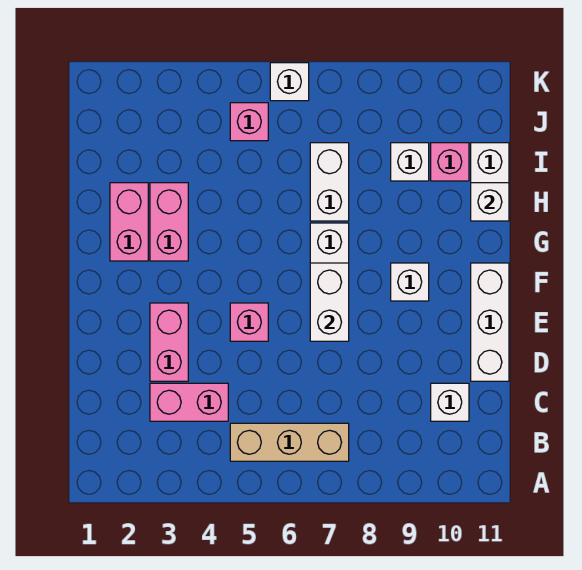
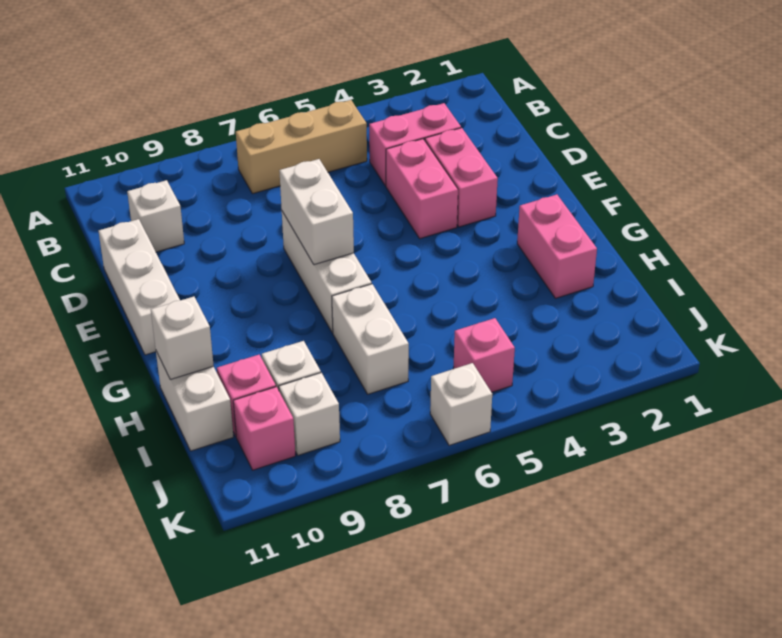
pink 1x1 brick [230,303,268,341] -> pink 1x1 brick moved to [233,387,295,470]
white 1x1 brick [391,263,429,301] -> white 1x1 brick moved to [279,373,340,455]
pink 1x2 brick [150,183,188,261] -> pink 1x2 brick moved to [386,139,458,239]

